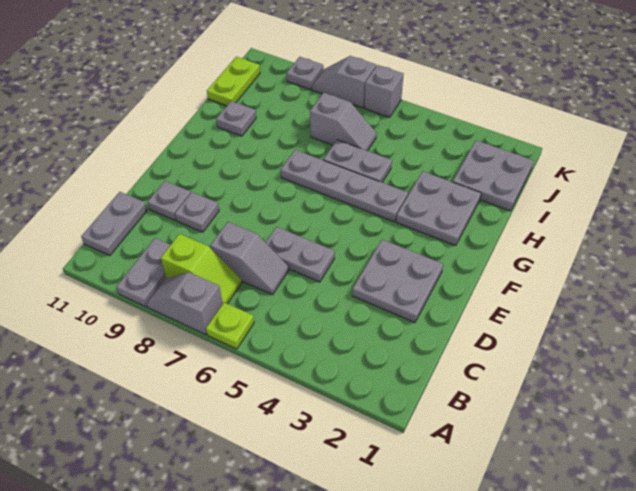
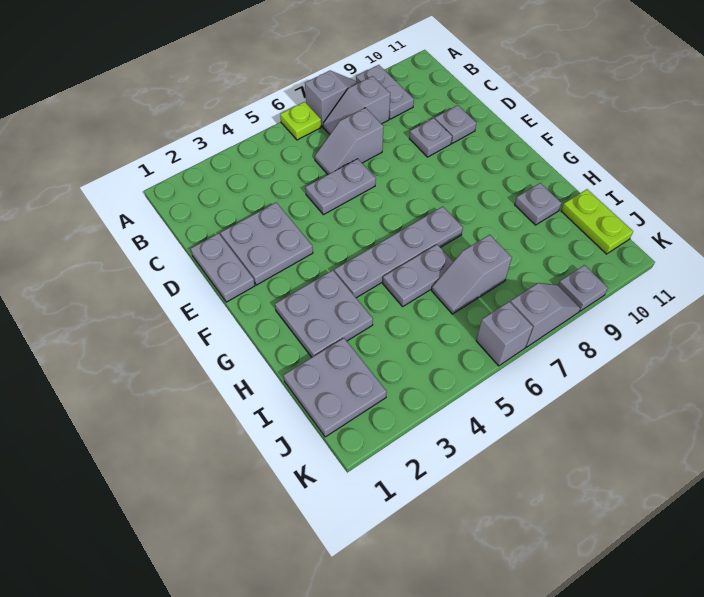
lime 1x2 slope [161,234,242,304] -> grey 1x2 slope [323,76,390,134]
grey 1x2 plate [81,192,147,256] -> grey 1x2 plate moved to [190,233,255,302]

